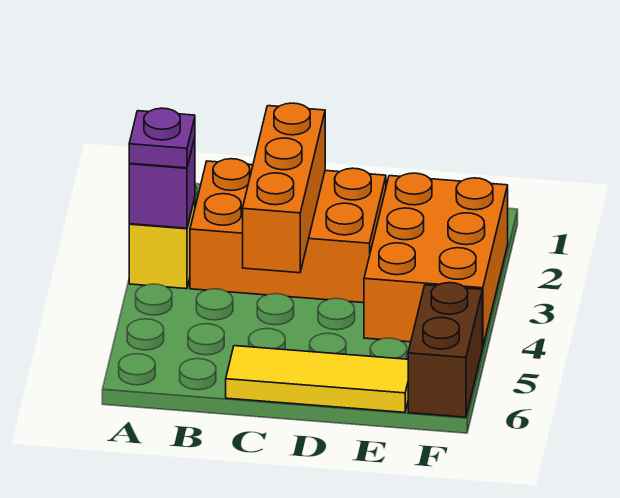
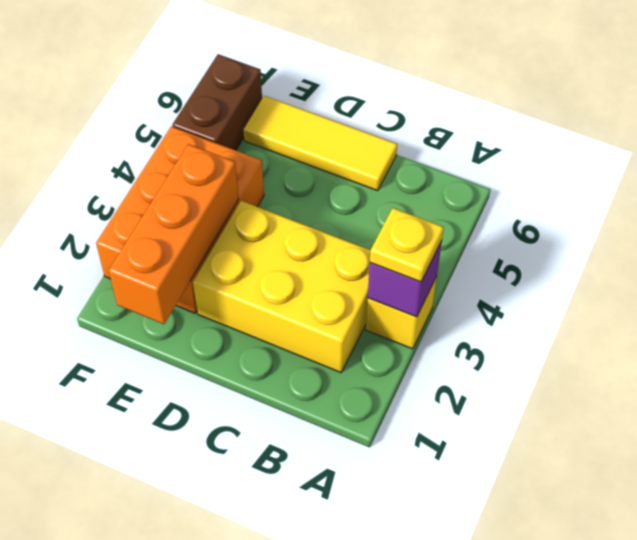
purple 1x1 plate [129,108,195,168] -> yellow 1x1 plate [370,208,444,282]
orange 2x3 brick [190,159,386,303] -> yellow 2x3 brick [193,201,371,372]
orange 1x3 brick [243,103,325,273] -> orange 1x3 brick moved to [109,144,239,324]

